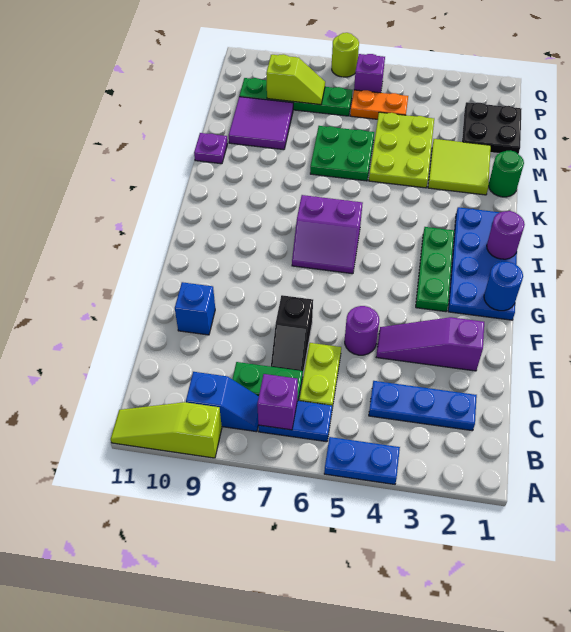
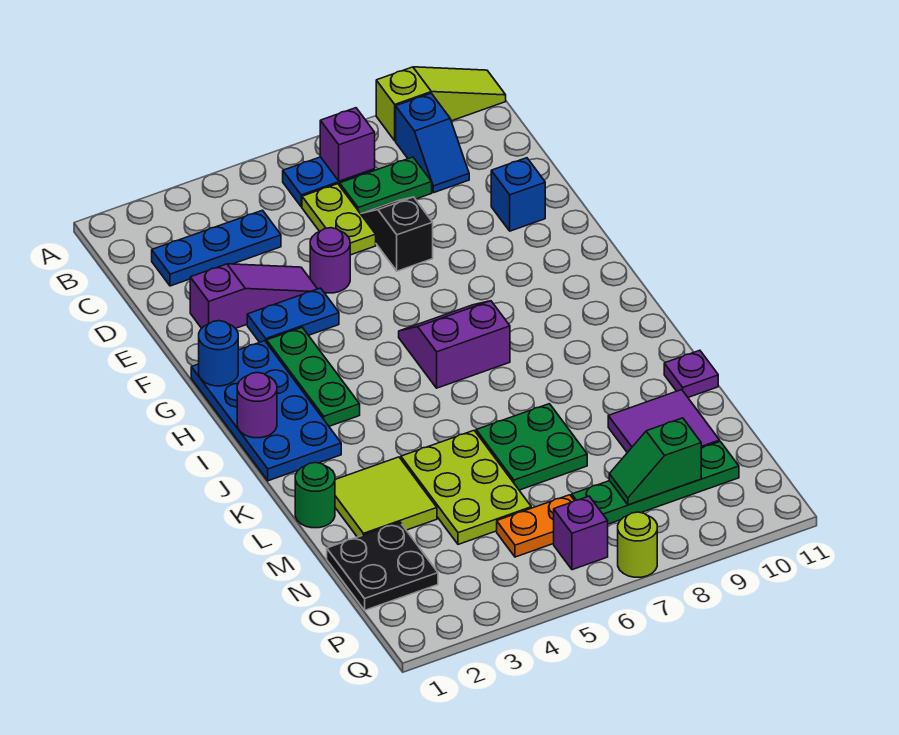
blue 1x2 plate [324,437,400,484] -> blue 1x2 plate moved to [247,288,339,343]
blue 1x2 slope [186,372,259,432] -> blue 1x2 slope turned to [396,93,469,193]
lime 1x2 slope [266,54,325,105] -> green 1x2 slope [609,418,701,505]

